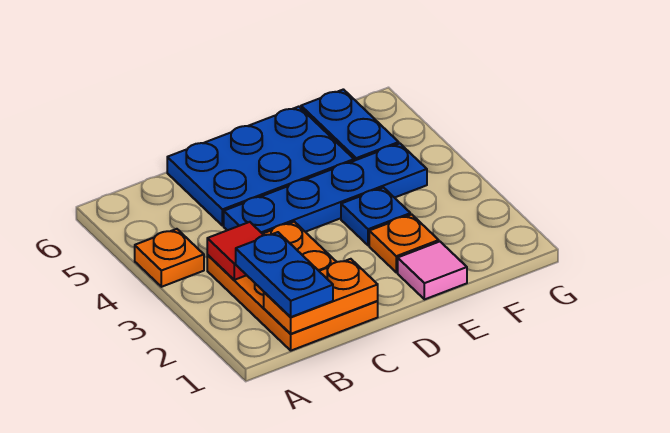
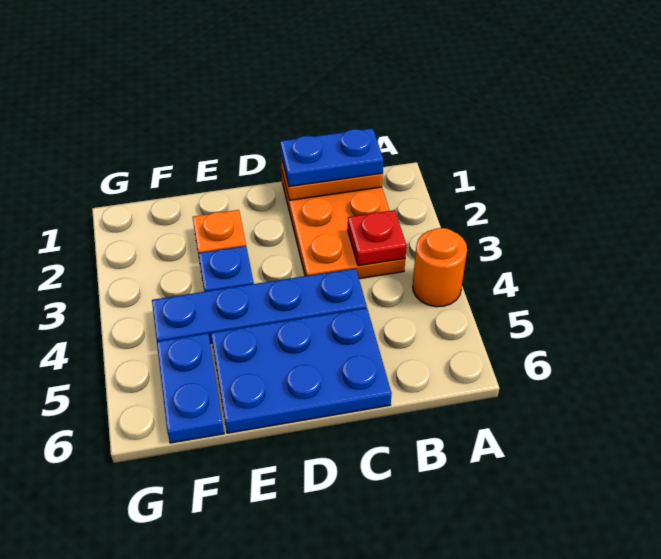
orange 1x1 plate [135,229,204,287] -> orange 1x1 round brick [413,228,467,307]
blue 1x2 plate [236,232,333,317] -> blue 1x2 plate turned to [280,128,384,187]
red 1x1 tile [207,222,263,280] -> red 1x1 plate [348,210,407,266]
pink 1x1 tile [398,242,467,299] -> none

